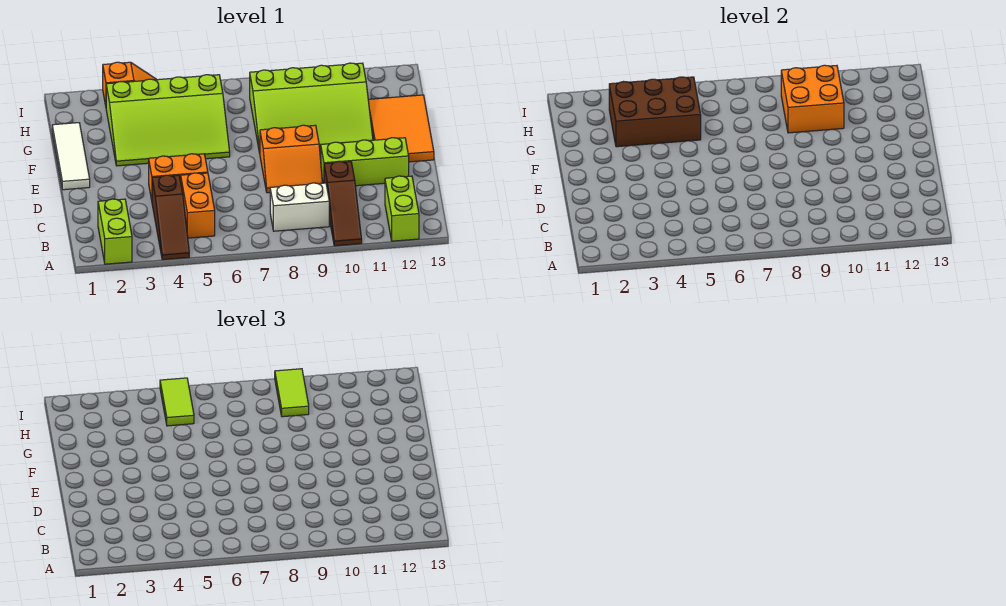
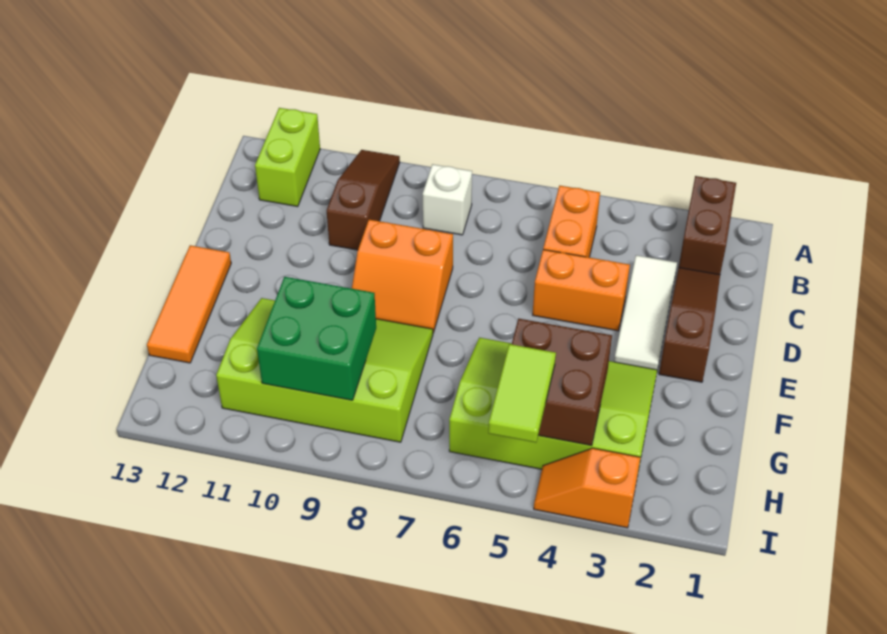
lime 1x2 brick [98,199,132,264] -> brown 1x2 brick [679,176,736,275]
brown 1x3 slope [152,175,189,260] -> brown 1x3 slope moved to [659,268,720,382]
white 1x2 brick [270,183,329,231] -> white 1x1 brick [423,164,472,235]
orange 2x2 slope [260,125,322,193] -> orange 2x2 slope turned to [352,220,453,333]
lime 1x3 brick [321,138,409,186] -> none
white 1x3 tile [52,123,90,190] -> white 1x3 tile moved to [614,255,677,370]
orange 2x3 tile [368,95,434,162] -> orange 1x3 tile [147,245,231,363]
brown 2x3 brick [609,77,701,147] -> brown 2x2 brick [512,319,612,446]
orange 2x2 brick [781,65,844,133] -> green 2x2 brick [257,277,376,400]
lime 1x2 tile [275,369,309,417] -> none

